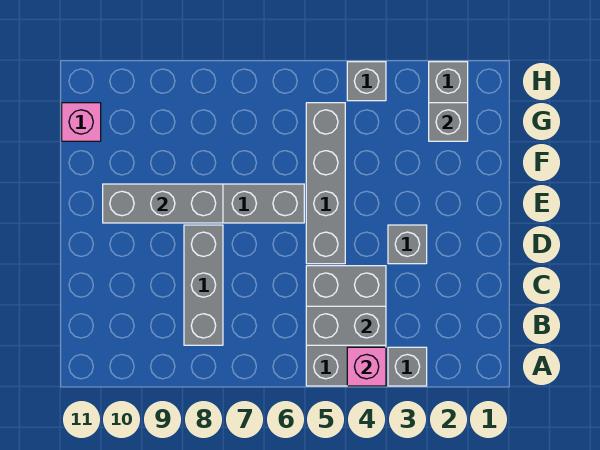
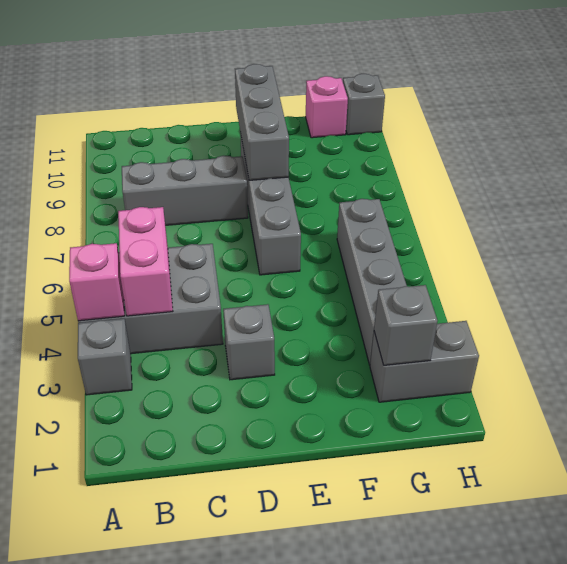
grey 1x2 brick [306,306,386,345] -> pink 1x2 brick [118,207,173,316]
grey 1x4 brick [306,103,345,264] -> grey 1x4 brick turned to [337,199,407,365]
grey 1x1 brick [347,62,386,101] -> grey 1x1 brick moved to [343,74,385,135]

